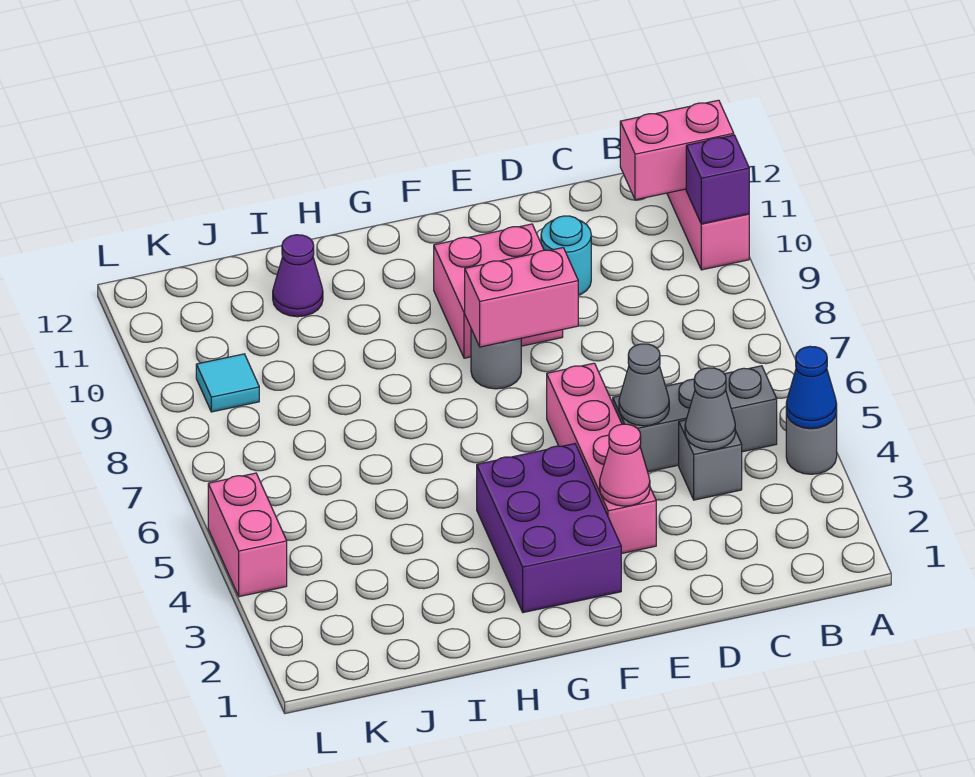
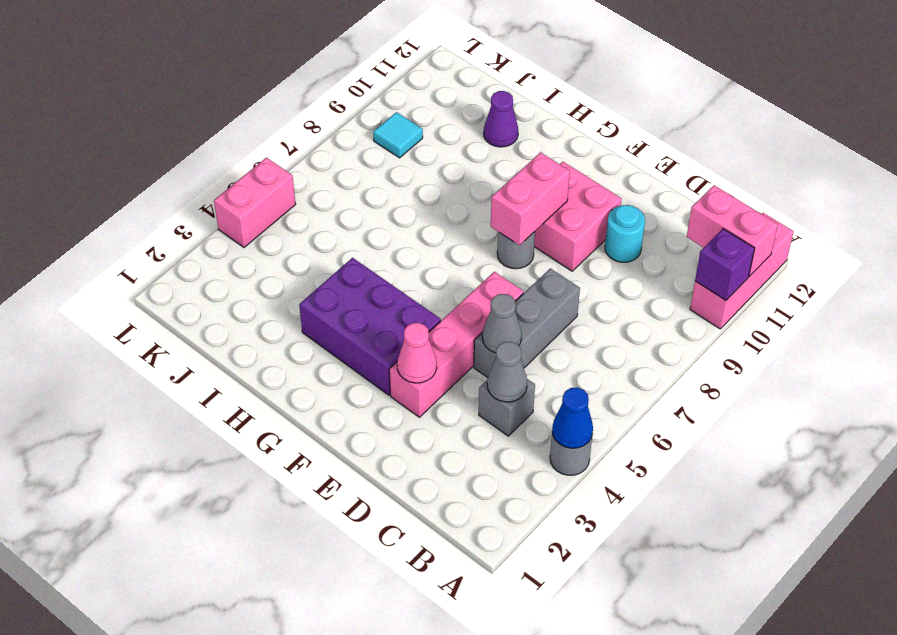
grey 1x3 brick [613,366,777,472] -> grey 1x3 brick turned to [474,268,580,378]
pink 1x2 brick [465,248,578,347] -> pink 1x2 brick turned to [491,153,570,245]
purple 2x3 brick [477,444,621,613] -> purple 2x3 brick turned to [299,258,441,395]

